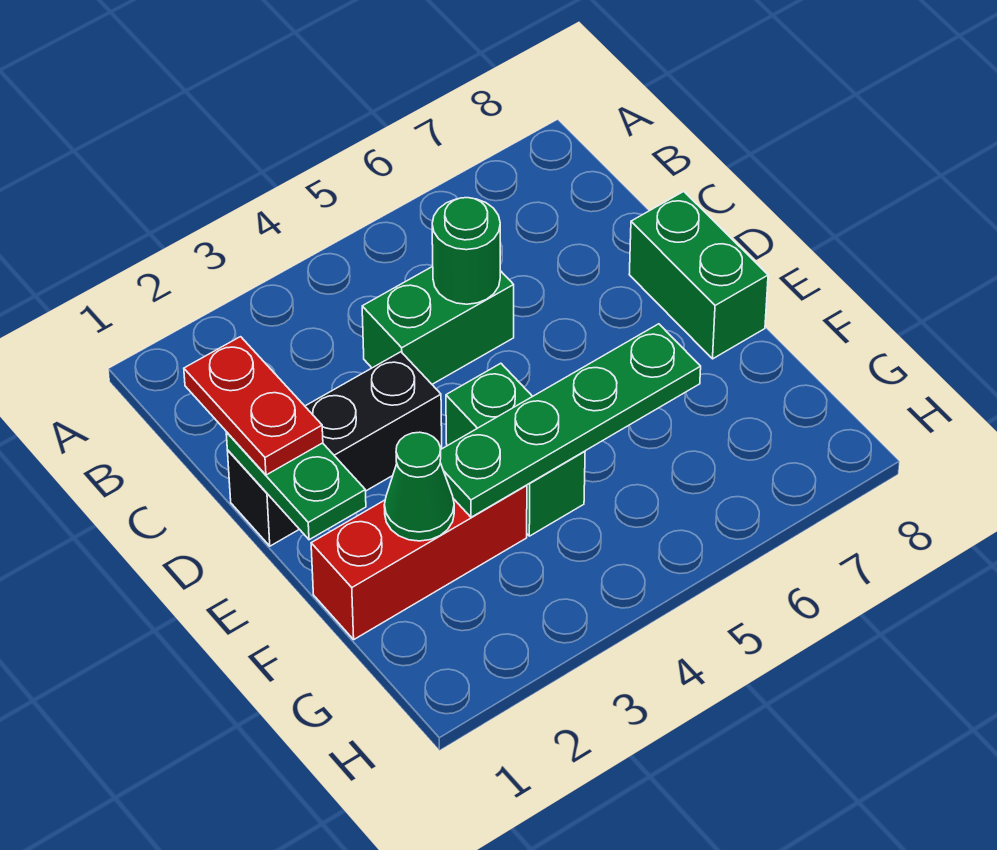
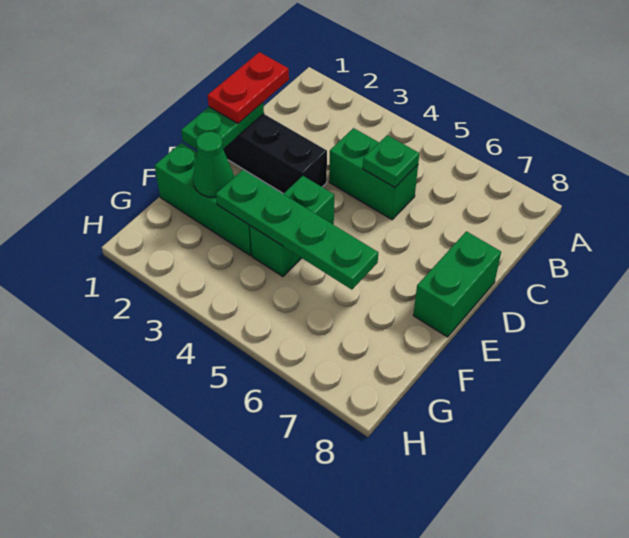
green 1x1 round brick [432,198,500,304] -> green 1x1 plate [363,135,419,187]
red 1x3 brick [311,485,527,639] -> green 1x3 brick [155,143,252,256]

